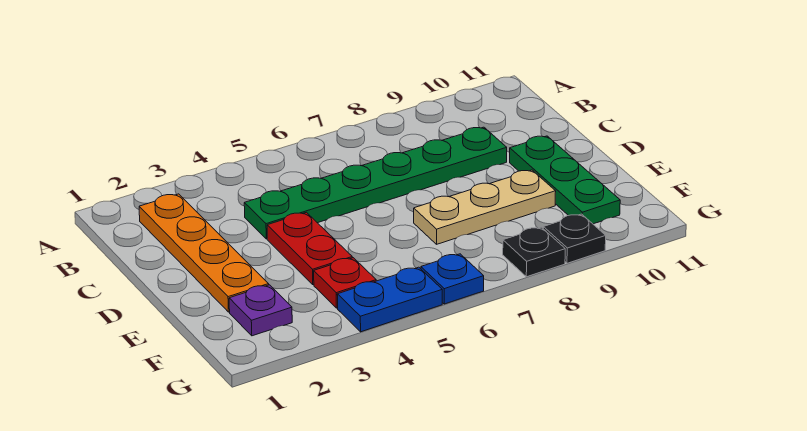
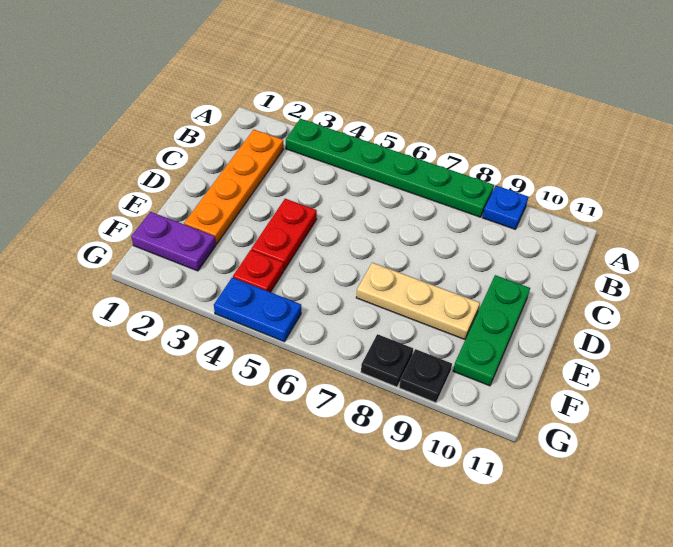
green 1x6 plate [244,127,507,239] -> green 1x6 plate moved to [286,119,494,217]
purple 1x1 plate [229,285,292,336] -> purple 1x2 plate [131,212,216,271]
blue 1x1 plate [421,254,484,304] -> blue 1x1 plate moved to [482,186,528,229]

